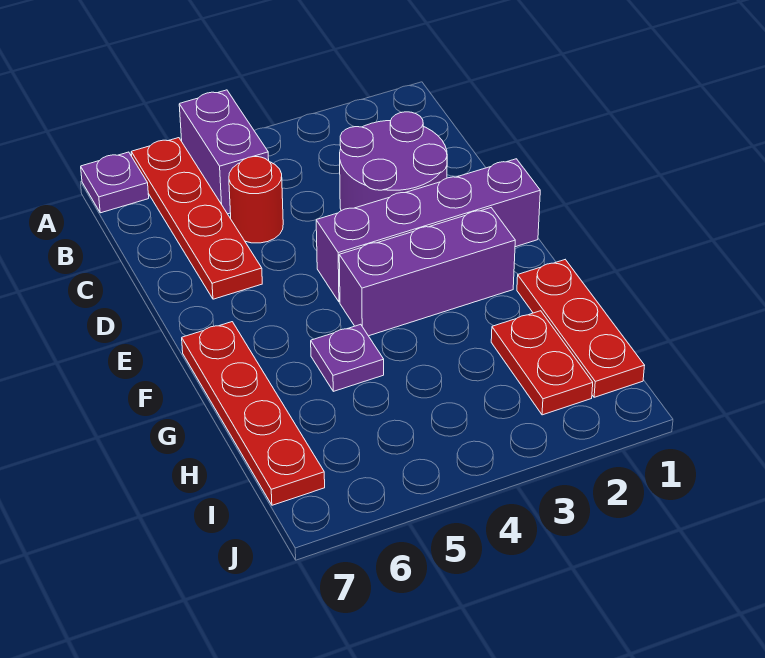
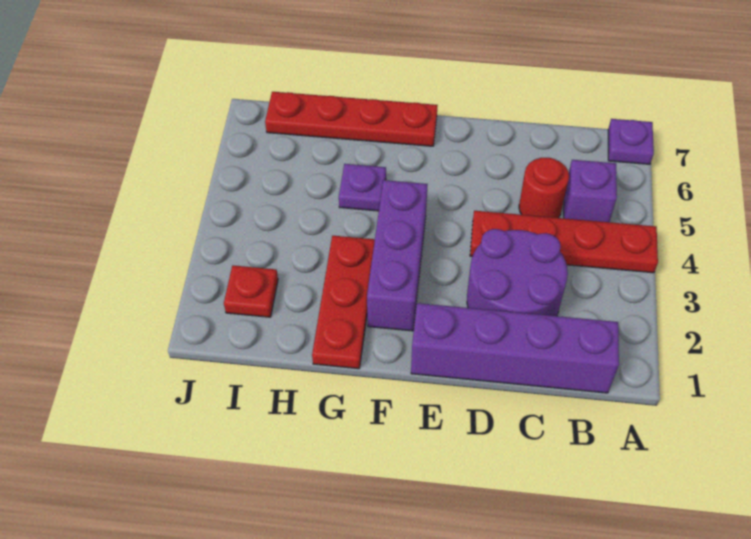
purple 1x2 brick [179,90,269,214] -> purple 1x1 brick [564,160,617,222]
red 1x4 plate [131,138,262,299] -> red 1x4 plate moved to [470,211,658,273]
purple 1x4 brick [316,159,540,302] -> purple 1x4 brick turned to [411,303,619,393]
red 1x3 plate [517,260,645,397] -> red 1x3 plate turned to [312,236,375,369]
red 1x2 plate [491,311,593,415] -> red 1x1 plate [224,265,278,317]

